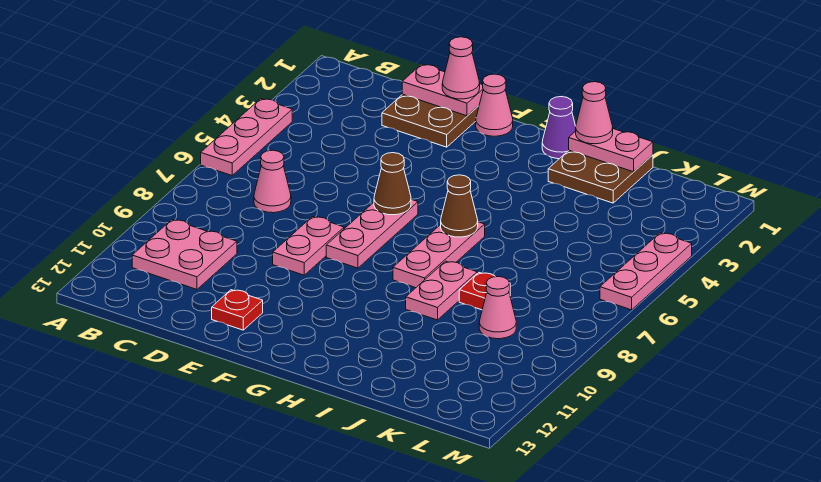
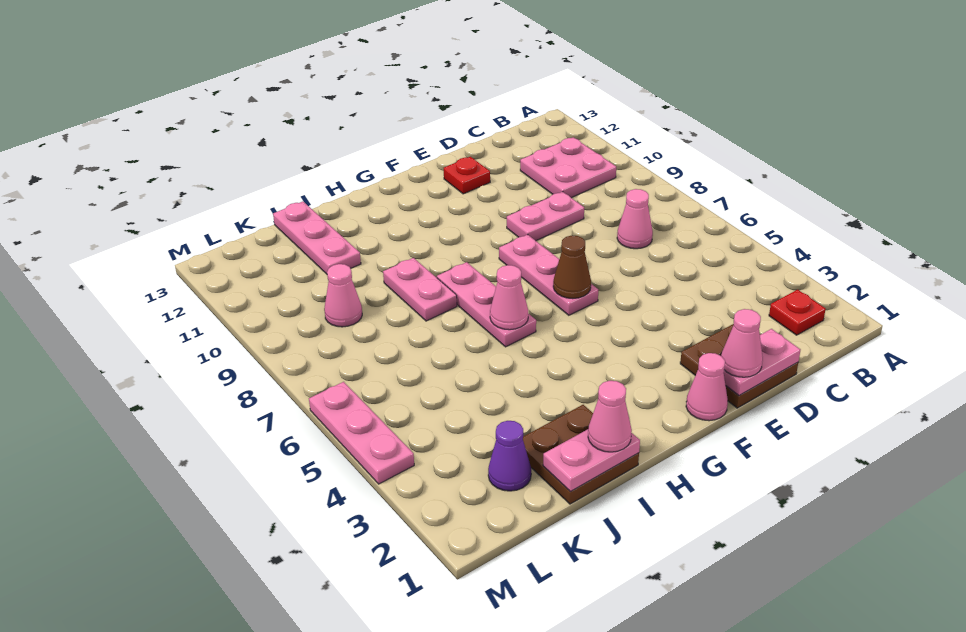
pink 1x3 plate [201,99,292,175] -> pink 1x3 plate moved to [273,202,361,274]
pink 1x2 plate [273,217,344,275] -> pink 1x2 plate turned to [507,192,584,241]
purple 1x1 cone [542,97,576,159] -> purple 1x1 cone moved to [488,421,531,491]
brown 1x1 cone [441,175,478,237] -> pink 1x1 cone [490,265,528,330]
red 1x1 plate [459,273,510,310] -> red 1x1 plate moved to [769,290,826,335]

